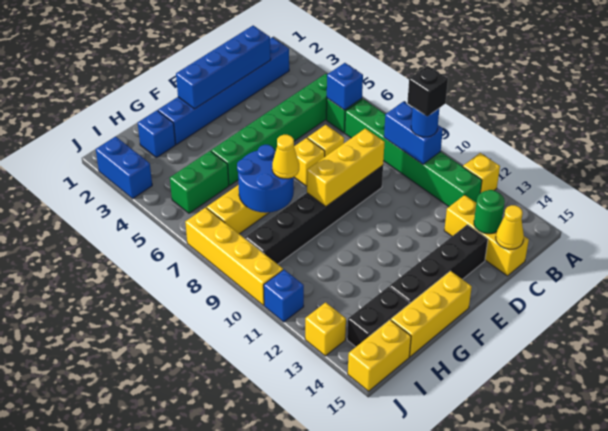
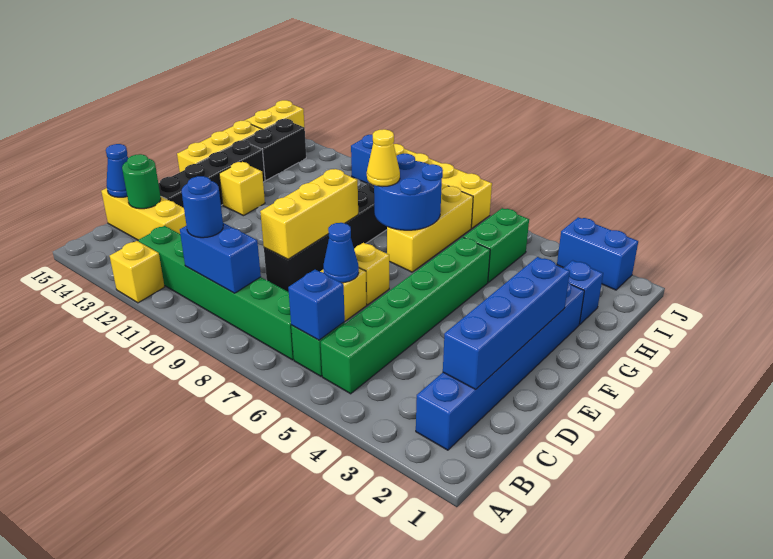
black 1x1 brick [407,66,448,116] -> none
yellow 1x1 cone [496,205,524,249] -> blue 1x1 cone [106,144,128,197]
none -> blue 1x1 cone [323,223,359,283]
yellow 1x1 brick [305,302,346,356] -> yellow 1x1 brick moved to [219,162,265,216]

